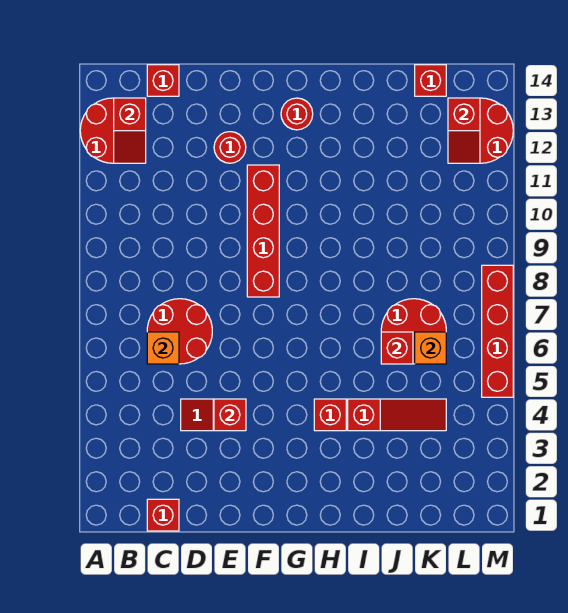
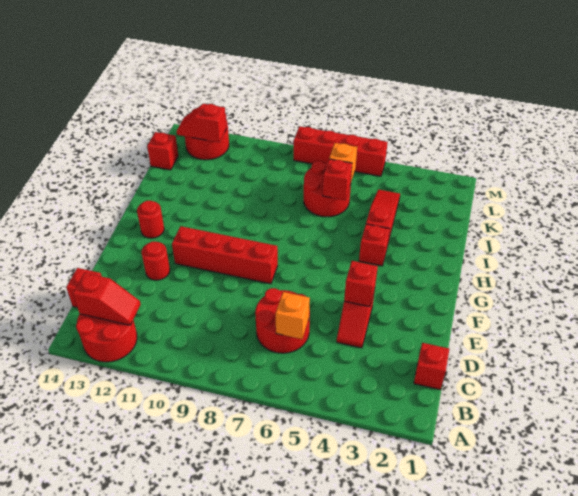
red 1x2 slope [448,98,480,163] -> red 1x2 slope turned to [177,104,226,143]

